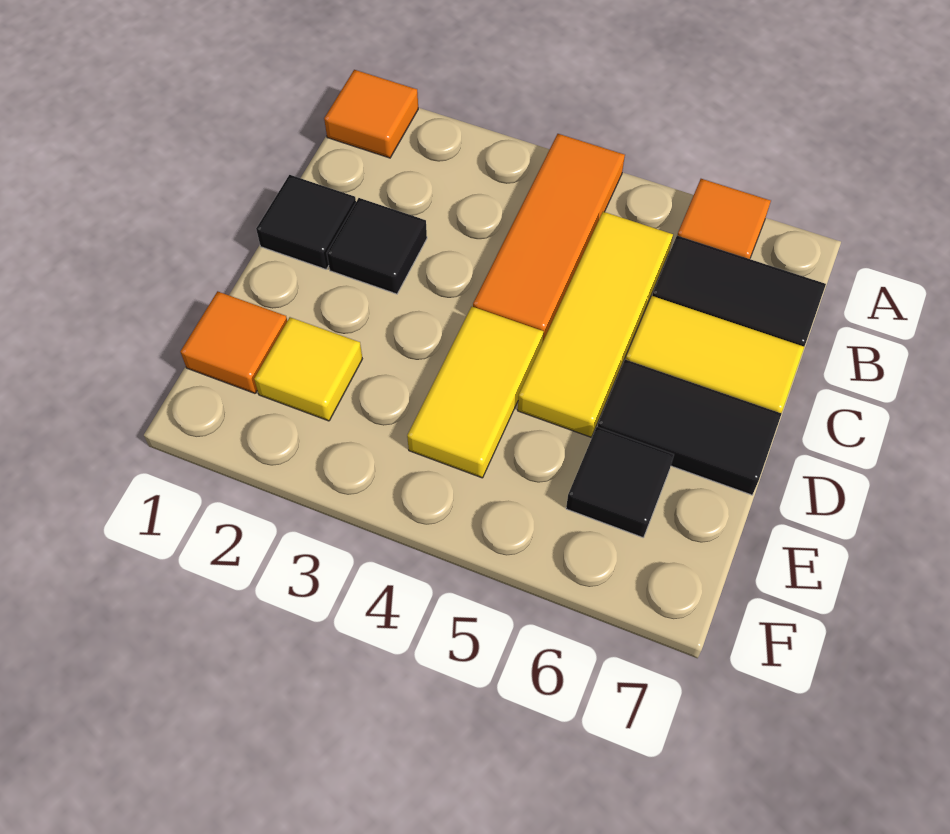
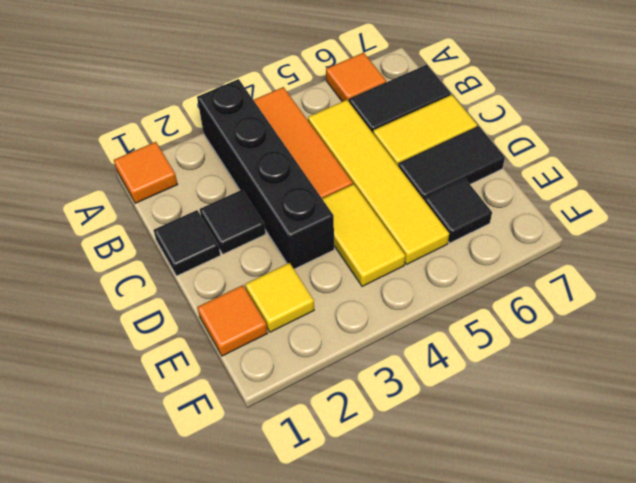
none -> black 1x4 brick [197,79,334,269]
yellow 1x3 tile [518,212,673,437] -> yellow 1x4 tile [308,100,449,264]

